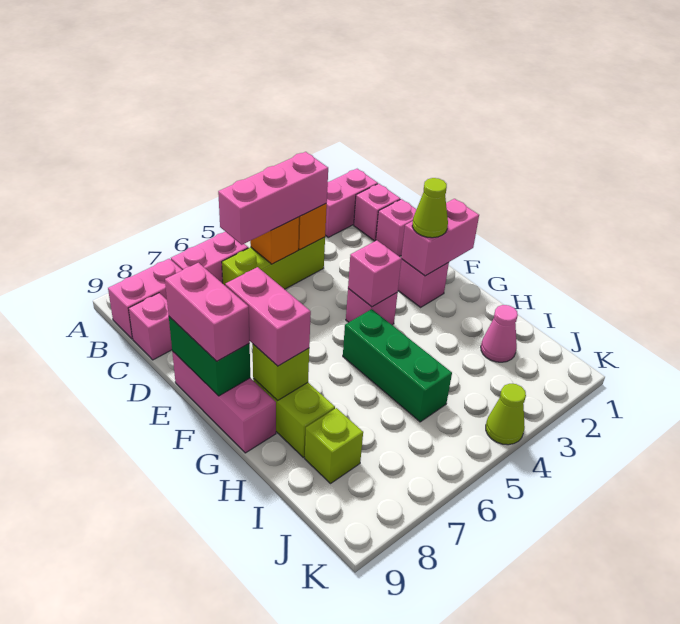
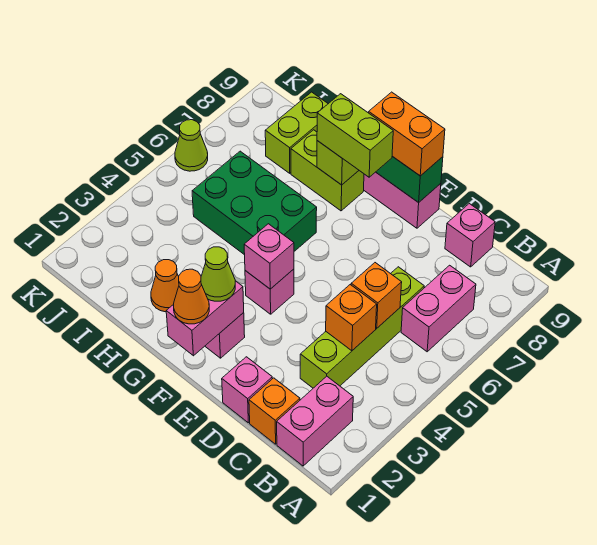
pink 1x2 brick [108,259,182,339] -> none
pink 1x1 brick [354,184,400,241] -> orange 1x1 brick [249,378,300,444]
lime 1x3 brick [222,237,325,289] -> lime 1x4 brick [300,267,424,388]
pink 1x3 brick [218,152,328,245] -> none
pink 1x2 brick [165,263,250,361] -> orange 1x2 brick [369,92,445,176]
none -> orange 1x1 cone [174,269,209,324]
pink 1x2 brick [225,267,311,366] -> lime 1x2 brick [317,94,393,177]
green 1x3 brick [343,309,452,422] -> green 2x3 brick [192,151,317,255]
none -> orange 1x1 cone [151,260,179,312]
pink 1x1 cone [481,305,518,362] -> none
lime 1x1 brick [305,408,363,483] -> lime 1x2 brick [265,92,328,173]
lime 1x1 cone [486,384,526,445] -> lime 1x1 cone moved to [175,120,208,171]

